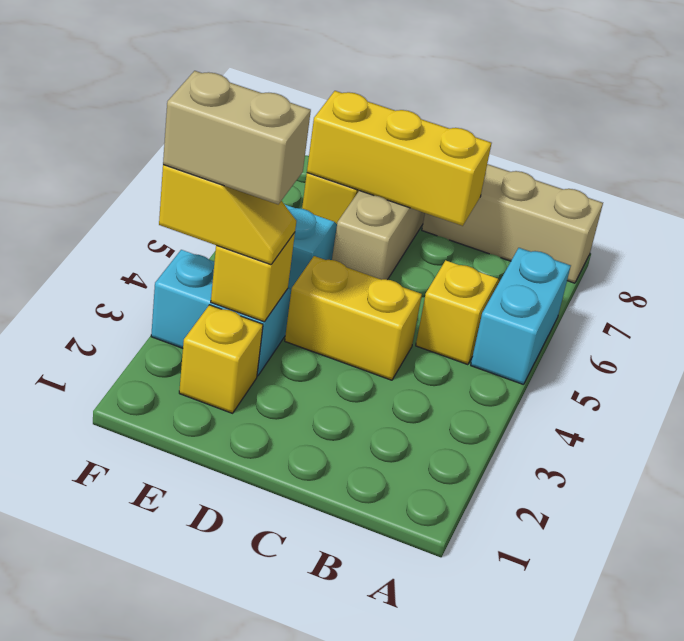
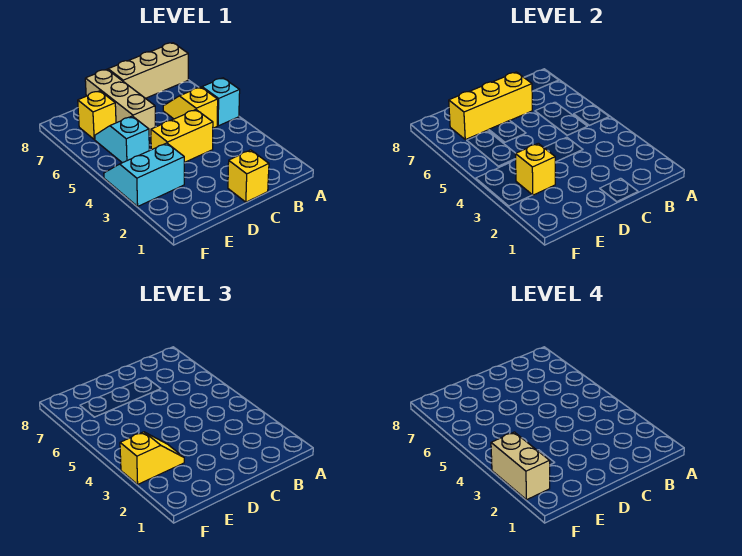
cyan 1x2 brick [471,248,571,385] -> cyan 1x1 brick [202,78,240,126]
yellow 1x1 brick [179,305,263,413] -> yellow 1x1 brick moved to [228,150,269,202]
tan 1x2 brick [163,71,311,204] -> tan 1x2 brick turned to [491,432,550,500]

